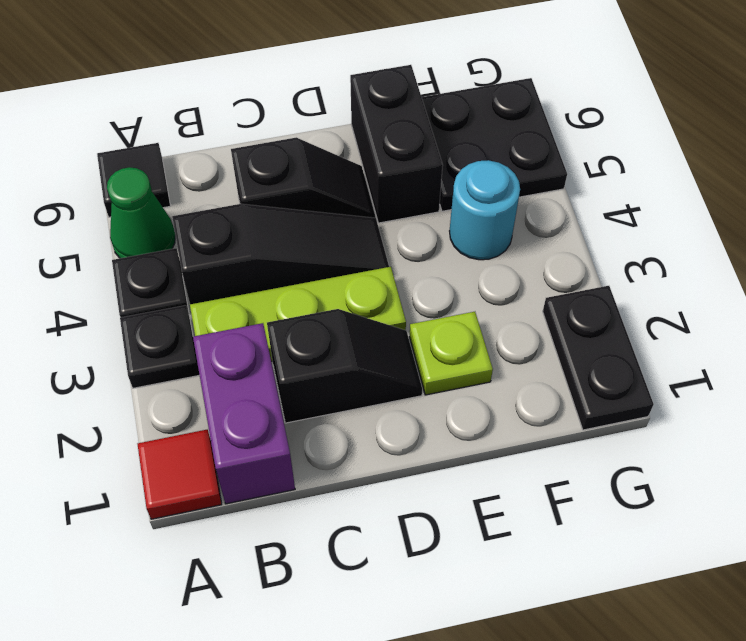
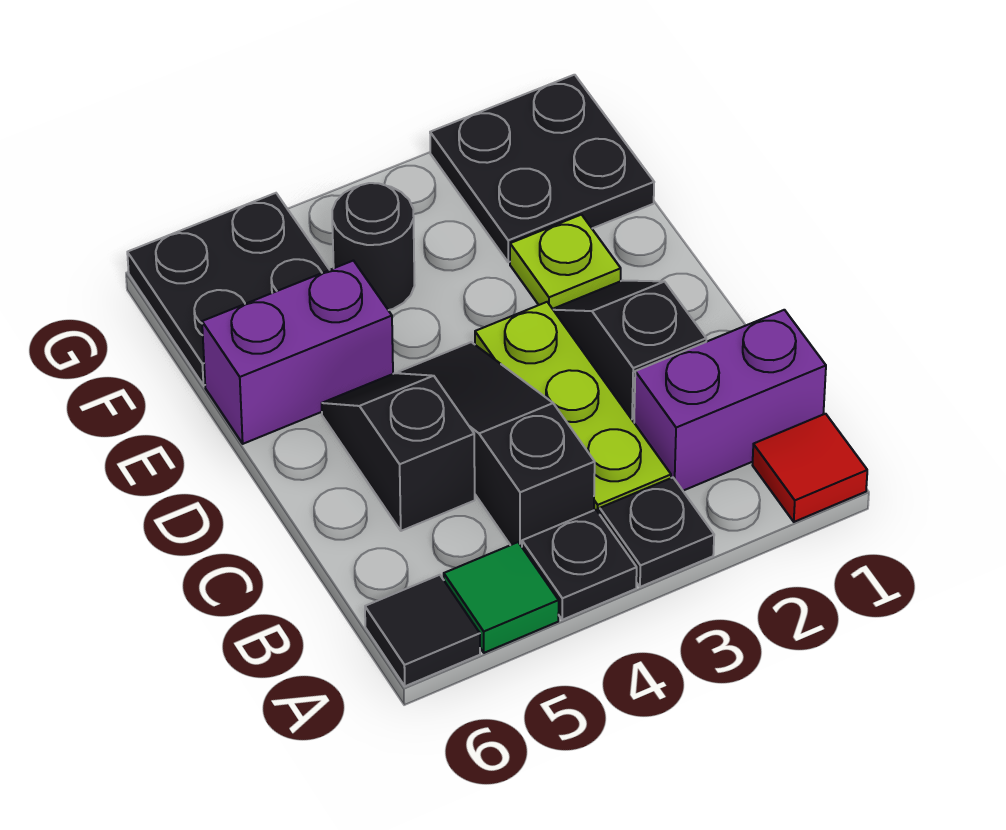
green 1x1 cone [107,167,175,258] -> green 1x1 tile [444,542,559,653]
black 1x2 brick [350,65,443,223] -> purple 1x2 brick [202,261,393,444]
cyan 1x1 round brick [450,160,520,260] -> black 1x1 round brick [332,183,415,310]
black 1x2 plate [543,286,654,430] -> black 2x2 plate [430,75,654,262]

